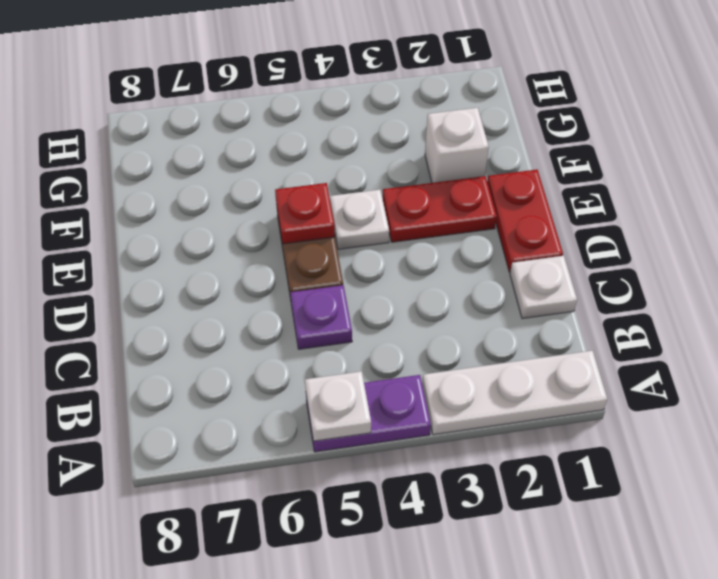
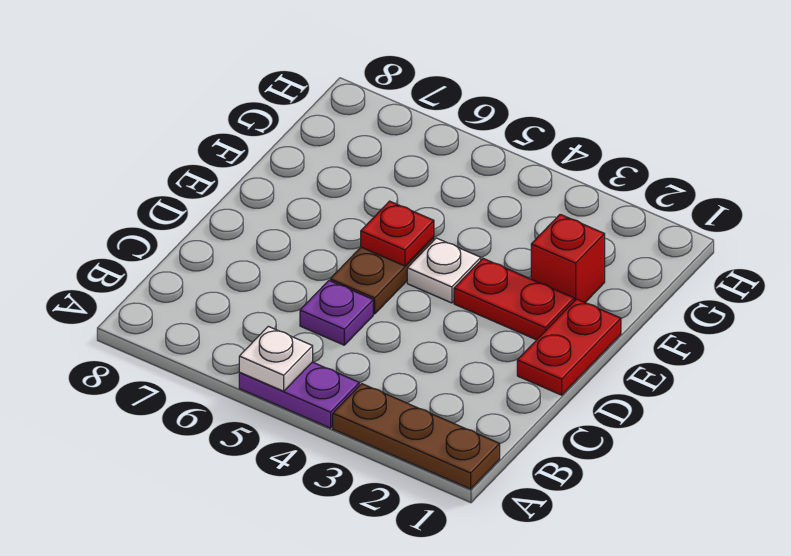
white 1x3 plate [422,351,607,435] -> brown 1x3 plate [333,384,500,489]
white 1x1 plate [510,256,577,319] -> none
white 1x1 brick [425,108,489,183] -> red 1x1 brick [531,214,605,302]

